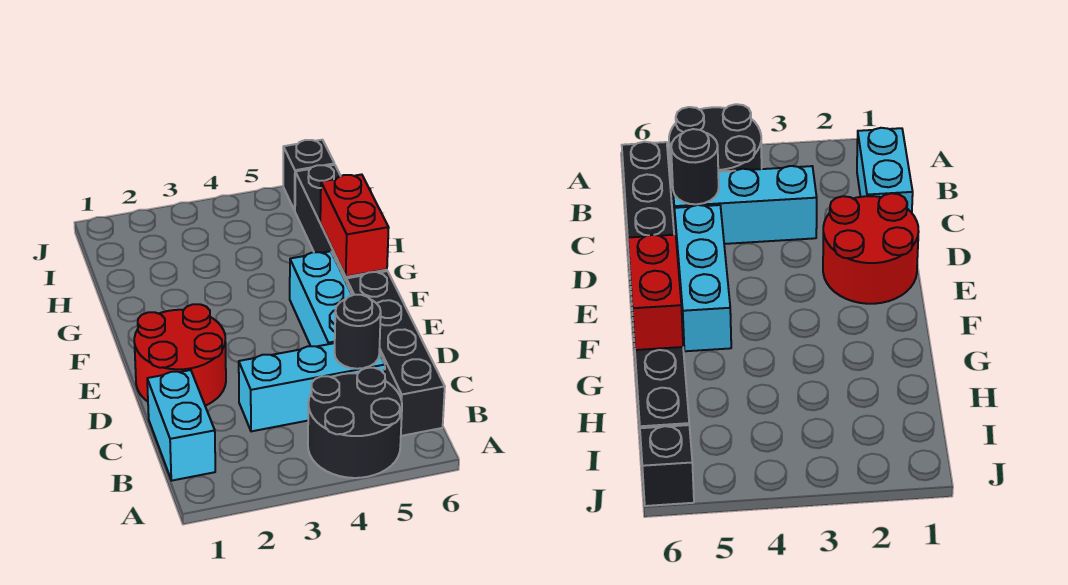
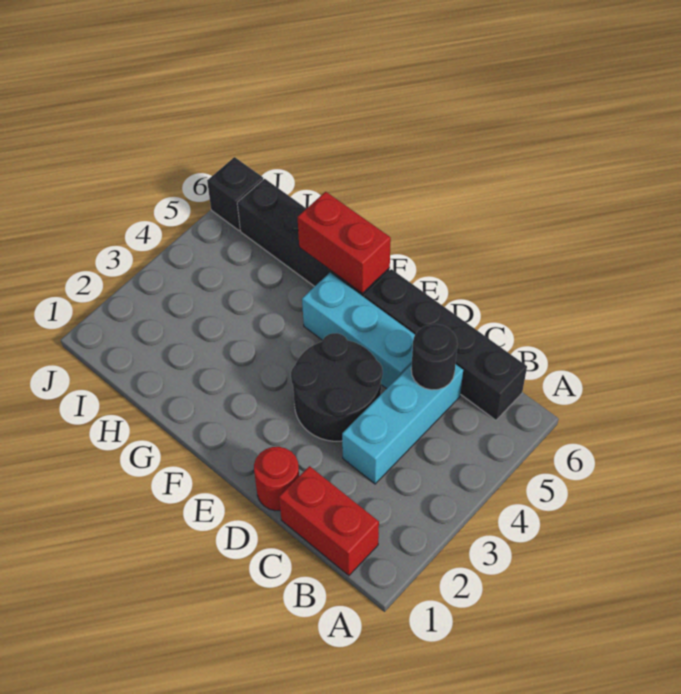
black 2x2 round brick [308,368,402,478] -> black 2x2 round brick moved to [291,333,383,441]
cyan 1x2 brick [147,370,215,481] -> red 1x2 brick [279,466,379,576]
red 2x2 round brick [134,304,226,406] -> red 1x1 round brick [254,447,299,511]

